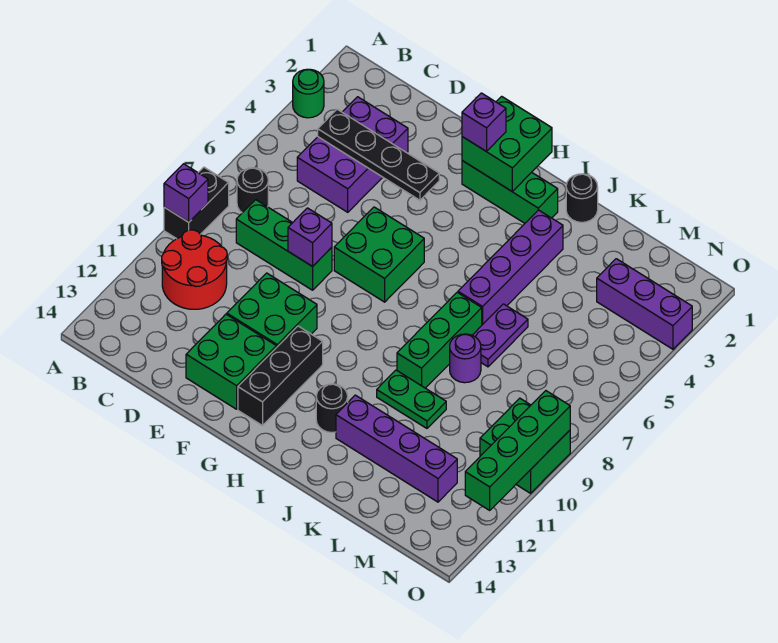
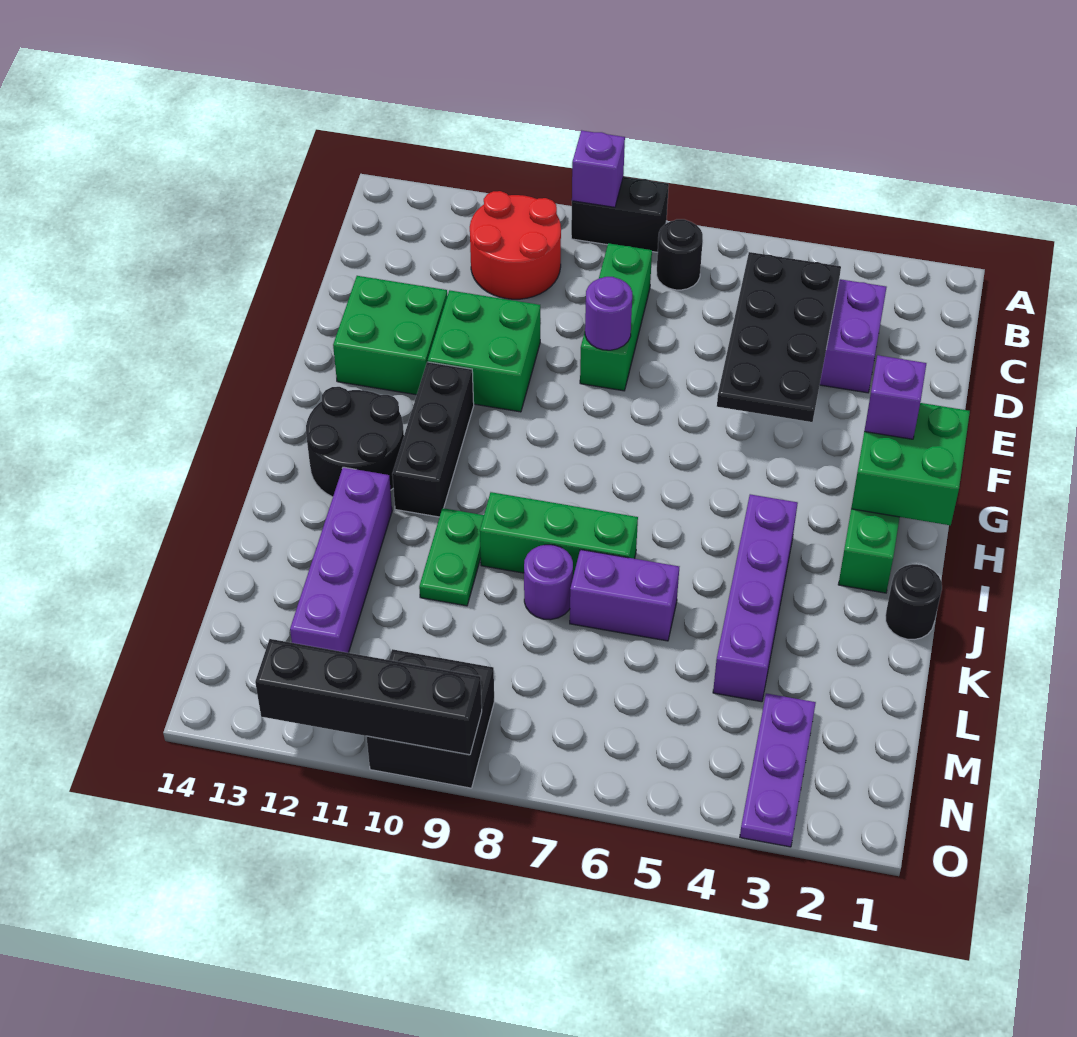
green 1x1 round brick [293,69,324,118] -> none
black 1x4 plate [318,109,439,200] -> black 2x4 plate [717,252,841,422]
purple 1x1 brick [288,208,332,266] -> purple 1x1 round brick [585,277,632,350]
green 2x2 brick [334,207,424,302] -> none
black 1x3 brick [238,326,323,426] -> black 1x3 brick turned to [392,362,474,517]
black 1x1 round brick [316,384,348,432] -> black 2x2 round brick [306,387,404,497]
purple 1x4 brick [458,210,563,325] -> purple 1x4 brick turned to [713,494,798,702]
purple 1x2 plate [472,304,528,367] -> purple 1x2 brick [570,549,679,641]
purple 1x3 brick [597,259,692,349] -> purple 1x3 plate [740,693,816,847]
green 2x2 brick [480,398,570,493] -> black 2x2 brick [366,649,494,788]
green 1x4 brick [465,391,570,510] -> black 1x4 brick [255,639,482,755]

